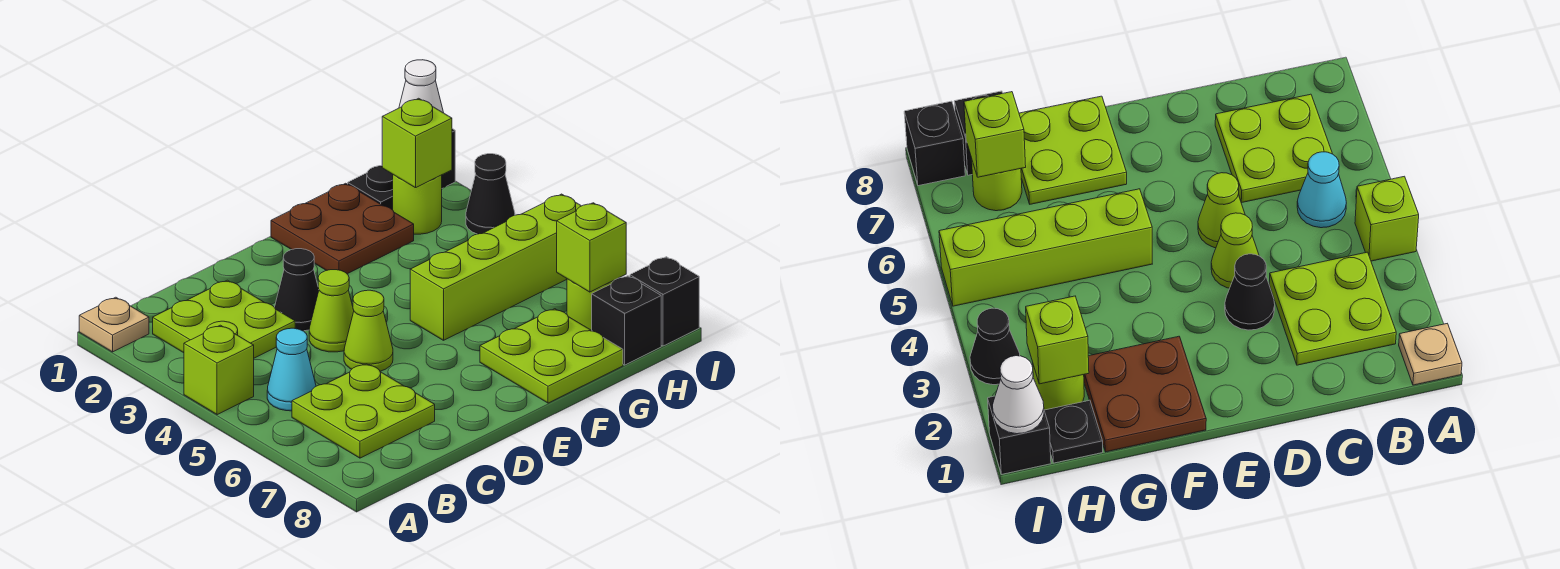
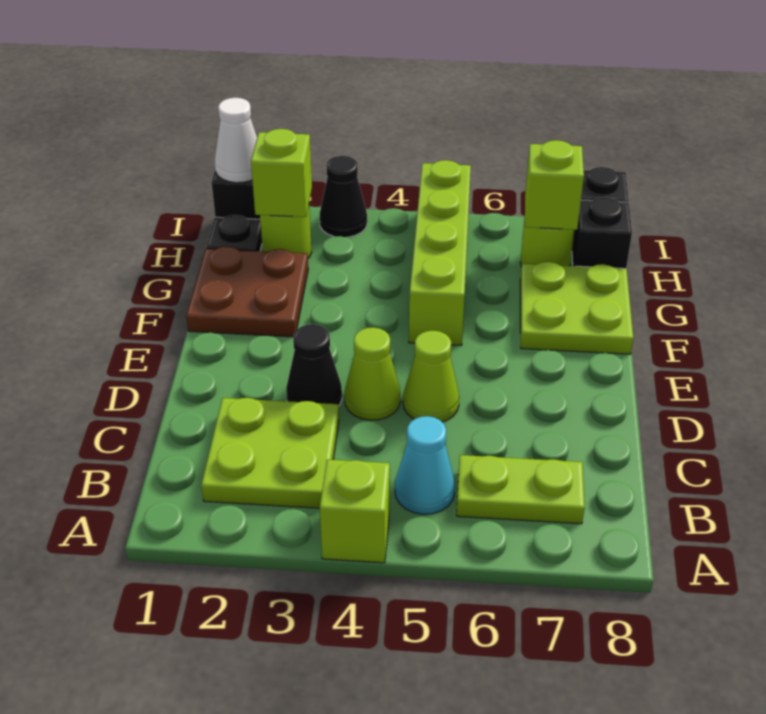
tan 1x1 plate [79,297,149,352] -> none
lime 2x2 plate [292,364,435,458] -> lime 1x2 plate [457,455,585,524]

